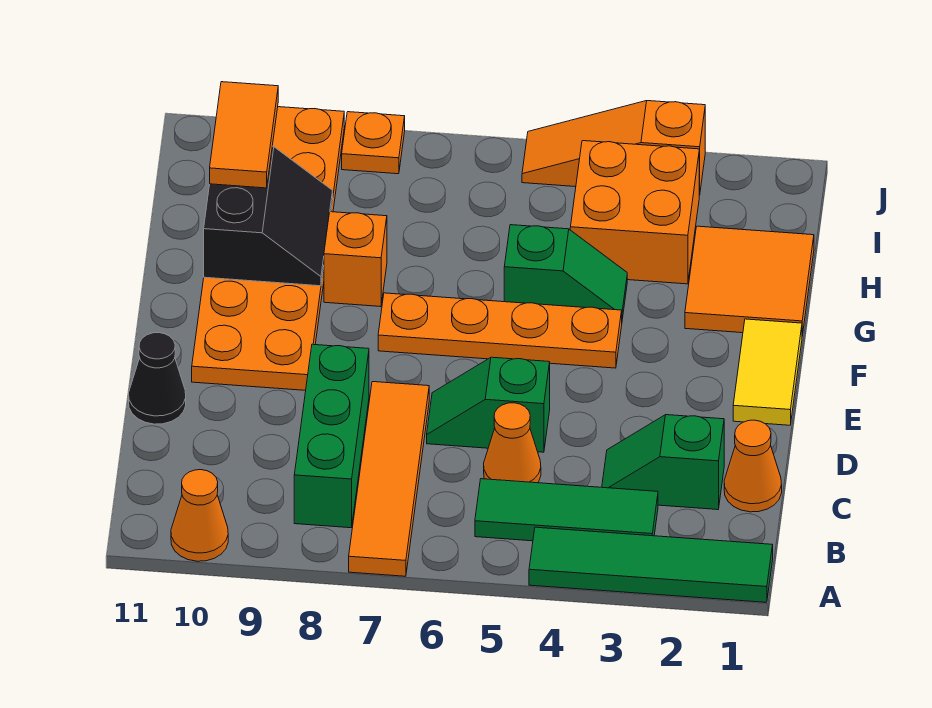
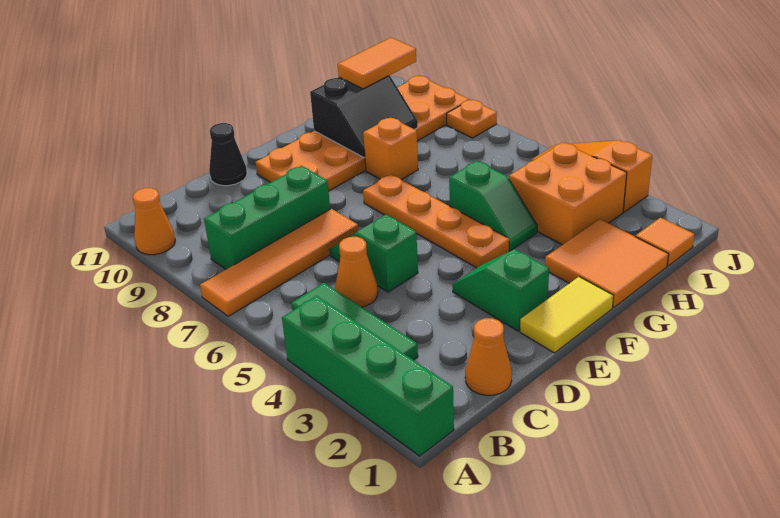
green 1x4 tile [529,527,773,602] -> green 1x4 brick [282,296,454,456]
green 1x2 slope [602,415,724,510] -> green 1x2 slope moved to [452,249,549,331]
none -> orange 1x1 tile [635,218,695,266]

